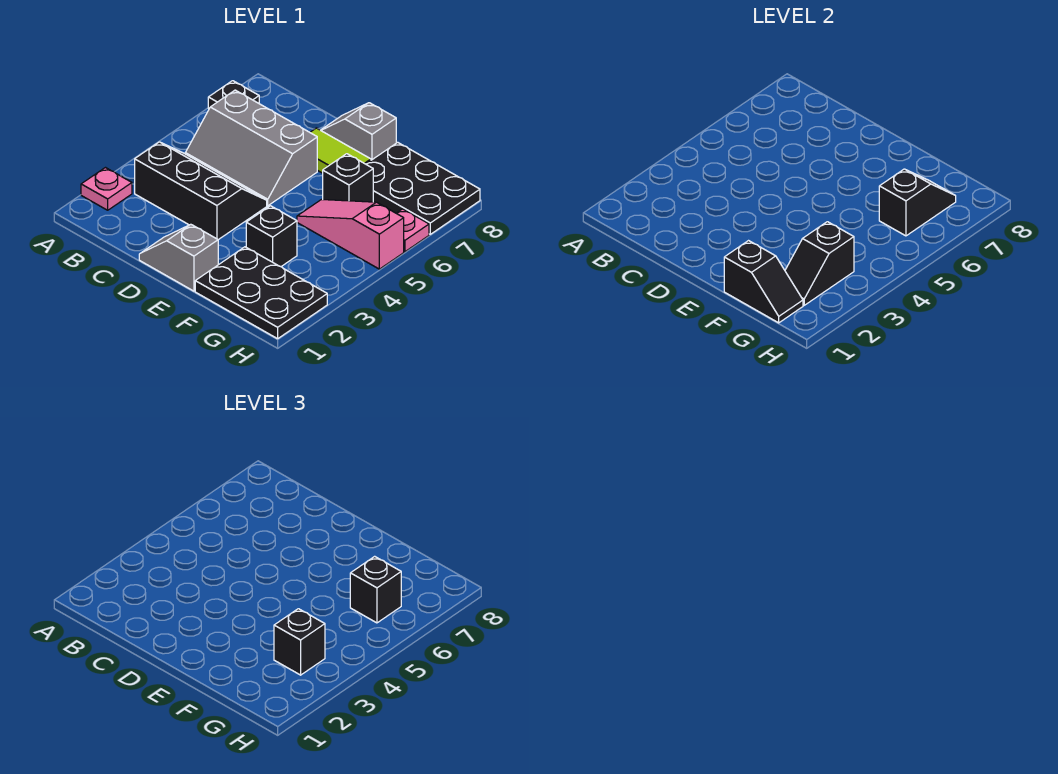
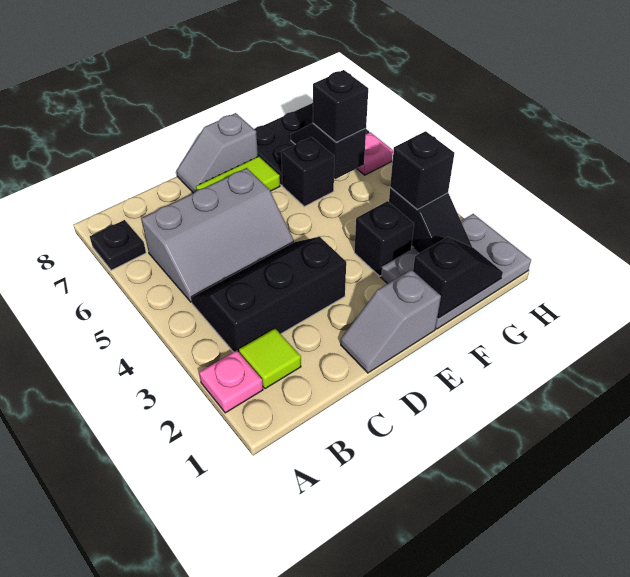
none -> lime 1x1 tile [239,329,301,389]
black 2x3 plate [195,247,327,339] -> grey 2x3 plate [381,214,531,329]
pink 1x3 slope [297,200,404,269] -> none

